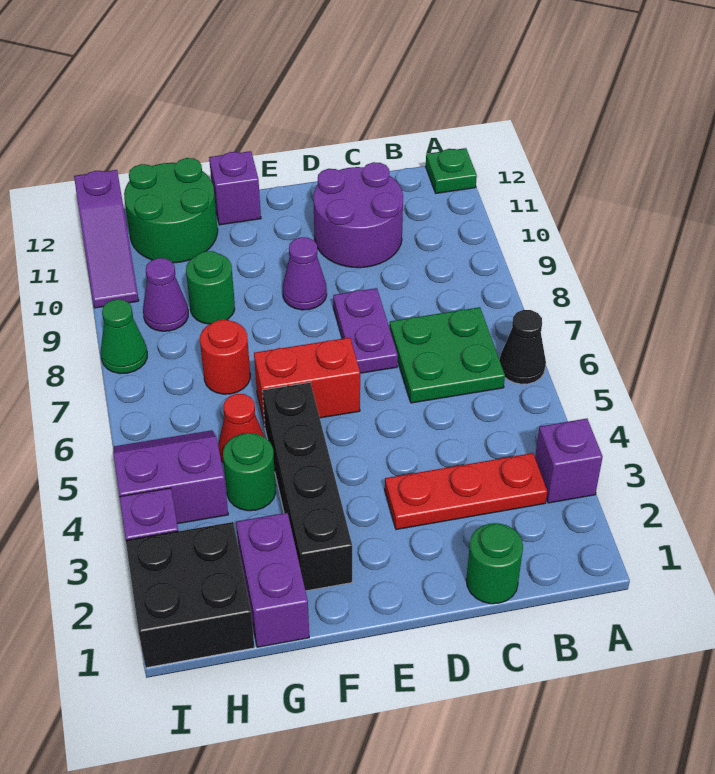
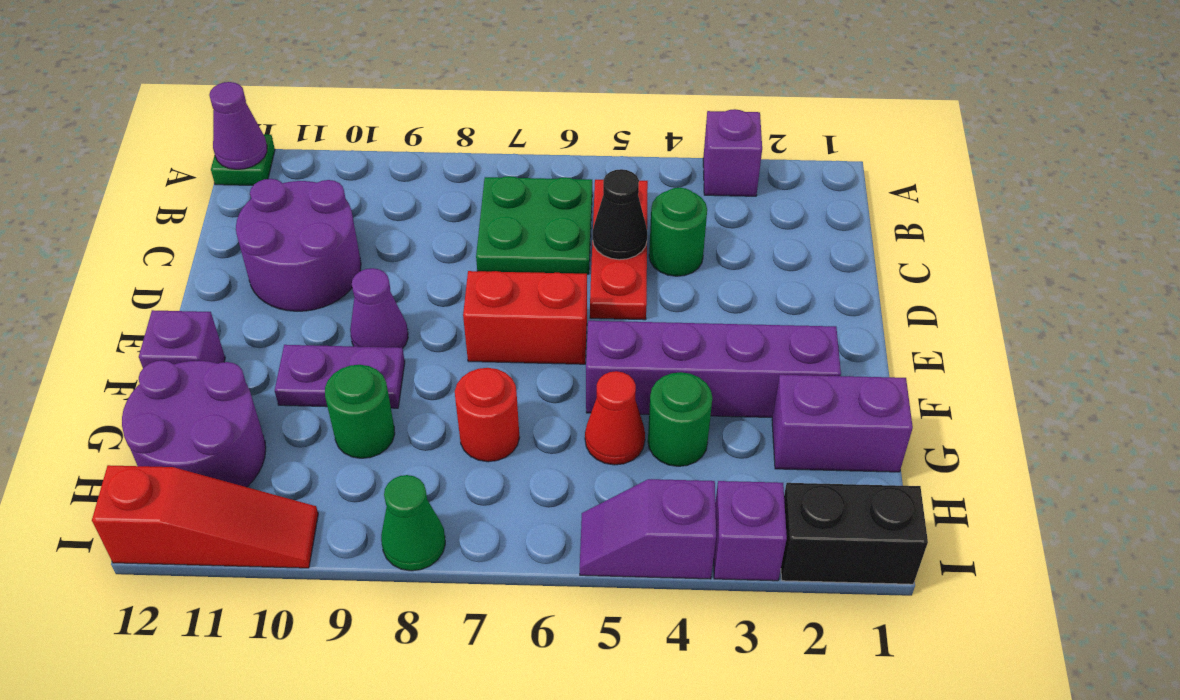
black 1x1 cone [500,310,546,384] -> black 1x1 cone moved to [593,169,647,260]
red 1x3 plate [385,453,547,530] -> red 1x3 plate moved to [590,180,648,320]
green 1x1 round brick [466,523,523,604] -> green 1x1 round brick moved to [649,188,707,276]
purple 1x2 plate [333,288,398,373] -> purple 1x2 plate moved to [275,345,405,408]
red 1x2 brick [254,338,360,426] -> red 1x2 brick turned to [463,271,587,364]
black 1x4 brick [262,382,352,591] -> purple 1x4 brick [586,321,841,418]
green 2x2 round brick [124,158,218,263] -> purple 2x2 round brick [122,360,266,487]
black 2x2 brick [126,522,254,668] -> black 1x2 brick [781,483,928,584]
purple 2x2 slope [113,430,228,524] -> purple 1x2 slope [580,479,716,579]
purple 1x1 cone [143,258,188,331] -> purple 1x1 cone moved to [209,82,267,169]
purple 1x3 slope [74,170,139,308] -> red 1x3 slope [92,465,318,568]

